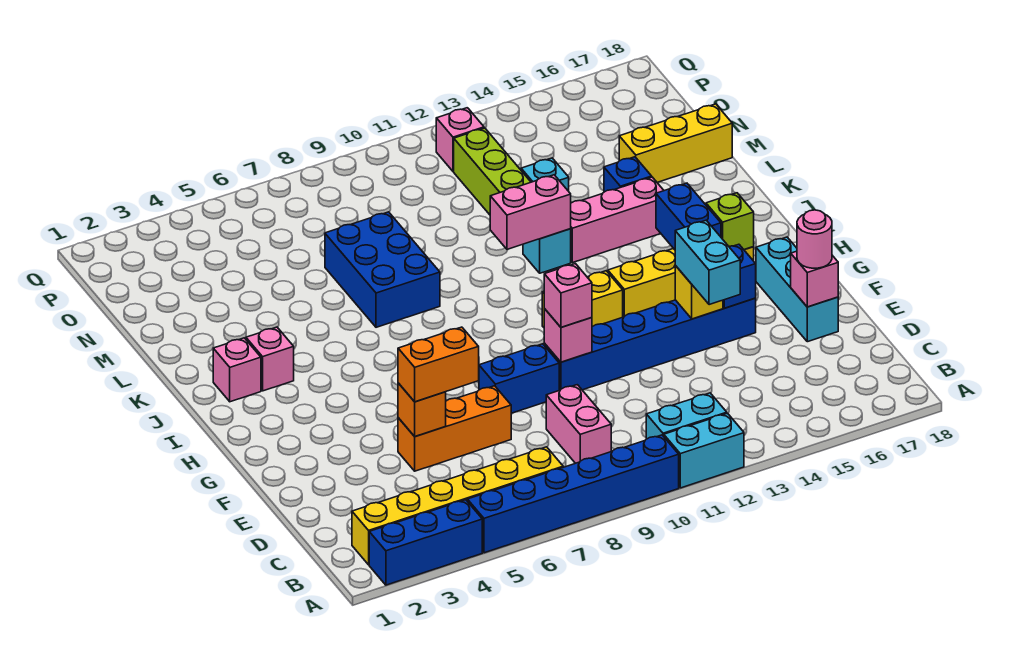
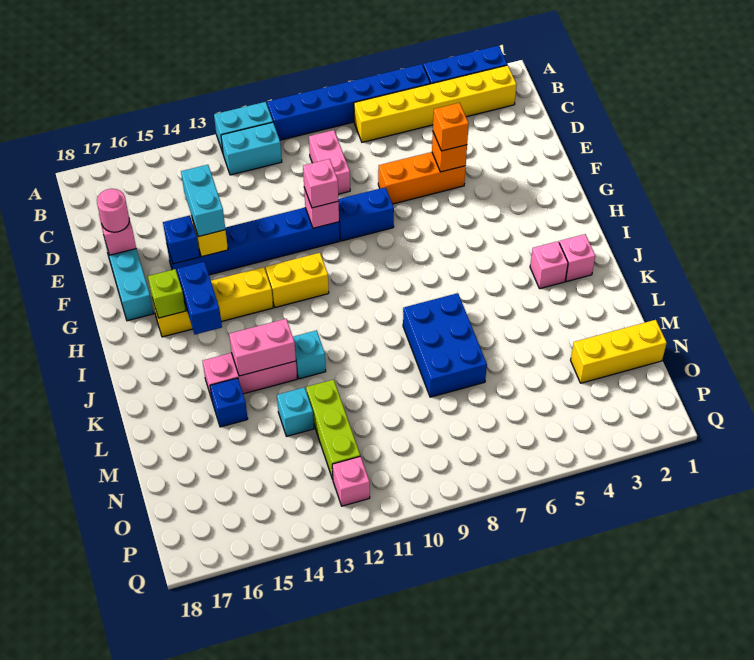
orange 1x2 brick [398,327,479,402] -> orange 1x1 brick [433,103,469,151]
pink 1x2 brick [490,175,571,249] -> pink 1x2 brick moved to [229,319,296,376]
yellow 1x3 brick [619,104,732,182] -> yellow 1x3 brick moved to [571,320,667,383]

